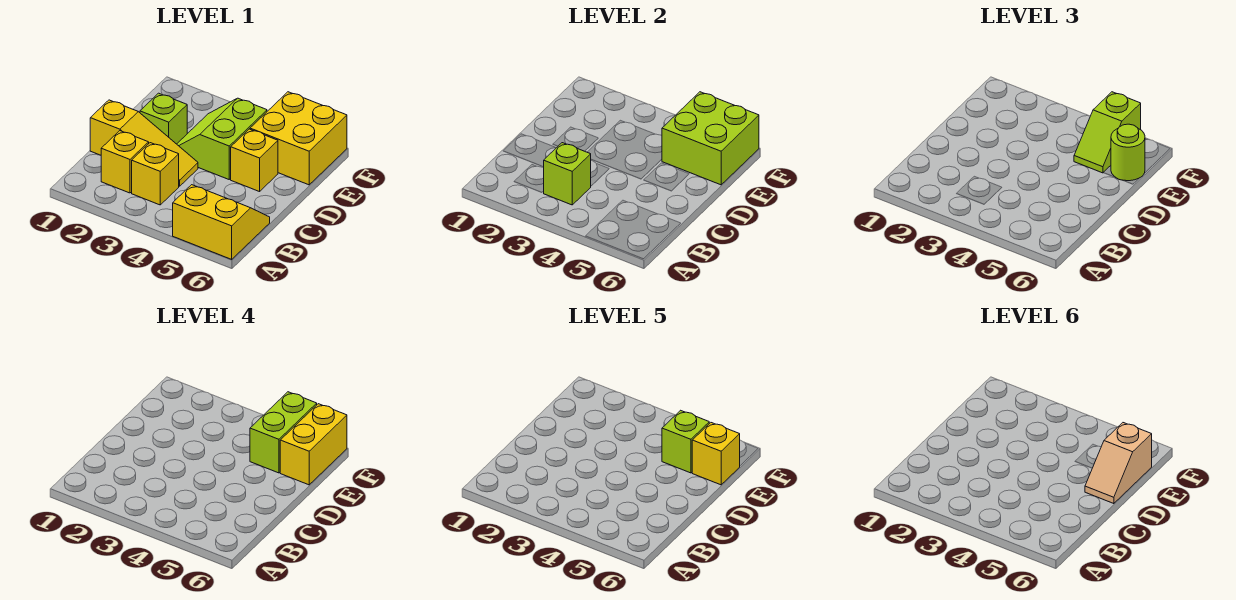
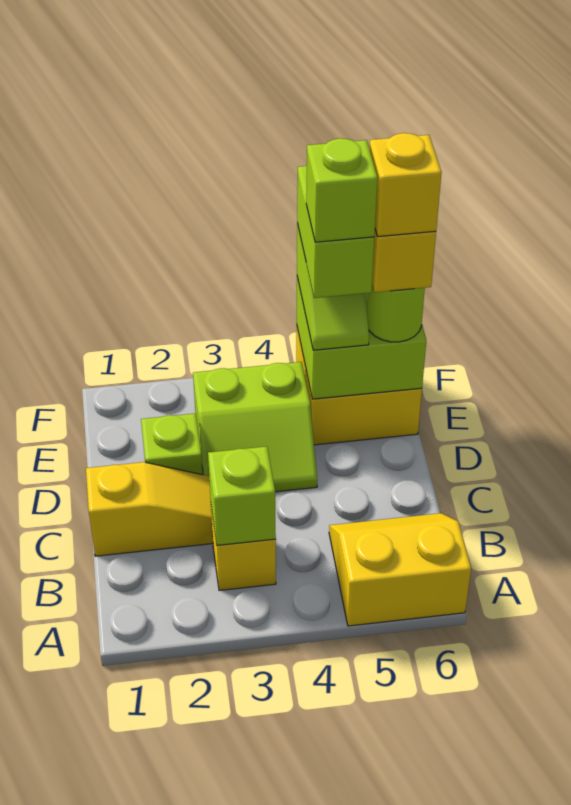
yellow 1x1 brick [101,131,149,193] -> none
lime 2x2 slope [177,98,267,179] -> lime 2x2 slope turned to [193,362,317,492]
yellow 1x1 brick [231,129,278,192] -> none
tan 1x2 slope [1085,423,1152,504] -> none

